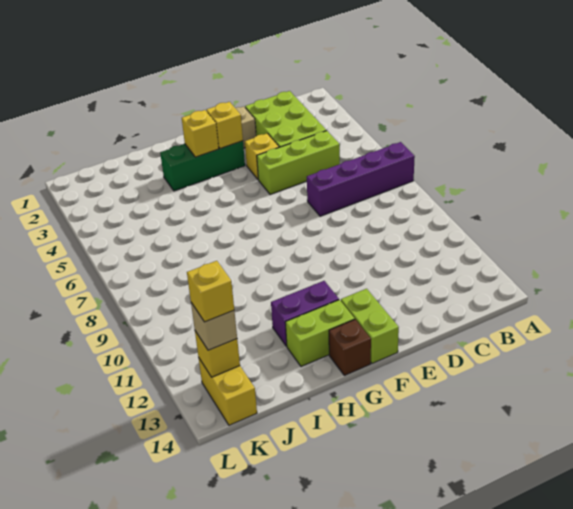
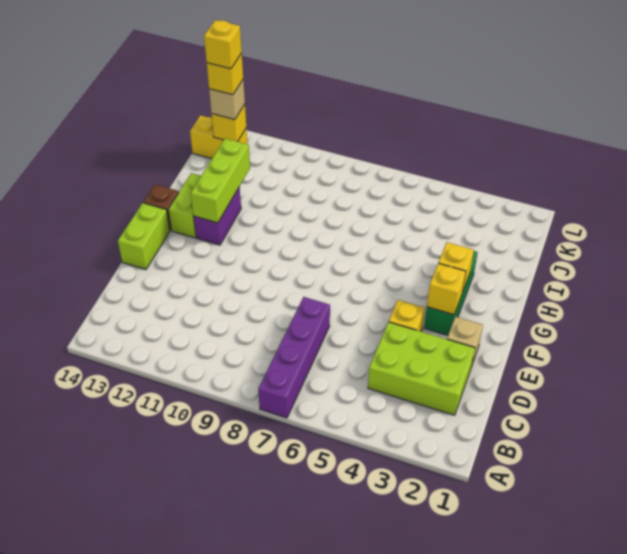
lime 1x3 brick [257,131,340,195] -> lime 1x3 brick moved to [191,139,250,223]
lime 1x2 brick [341,289,399,364] -> lime 1x2 brick turned to [118,203,170,269]
none -> yellow 1x1 brick [204,20,242,69]

